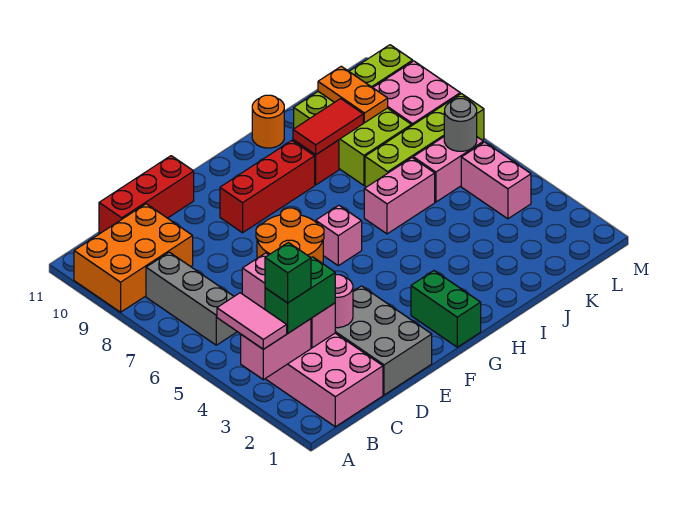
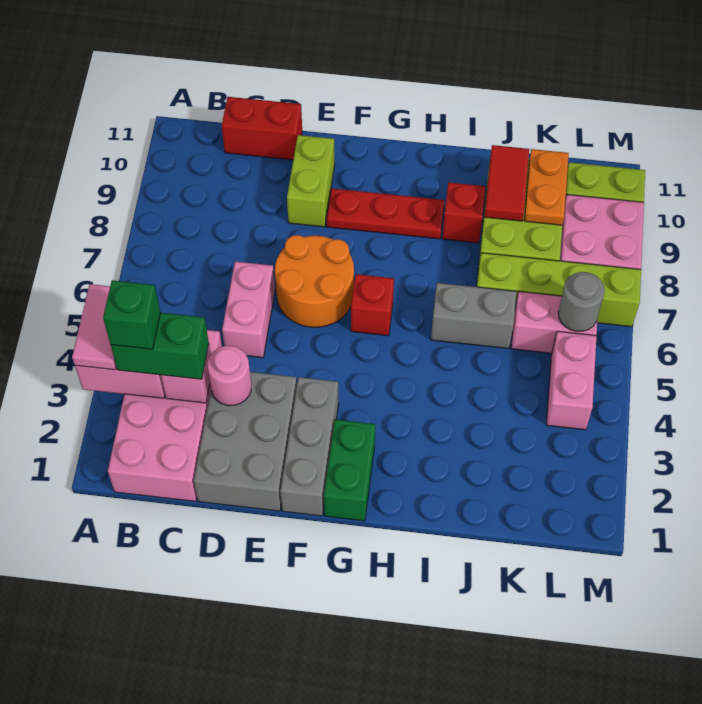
orange 2x3 brick [74,204,193,312] -> none
grey 1x3 brick [146,252,237,345] -> grey 1x3 brick moved to [280,377,339,516]
red 1x3 brick [99,156,194,233] -> red 1x2 brick [222,97,302,160]
none -> lime 1x2 brick [287,135,335,227]
red 1x3 brick [220,141,315,233] -> red 1x3 plate [327,188,445,239]
pink 1x1 brick [316,205,362,266] -> red 1x1 brick [351,274,394,336]
pink 1x2 brick [364,158,435,234] -> grey 1x2 brick [431,283,516,349]
red 1x2 tile [293,99,363,155] -> red 1x2 tile turned to [485,145,529,221]
orange 1x1 round brick [252,95,284,148] -> none

